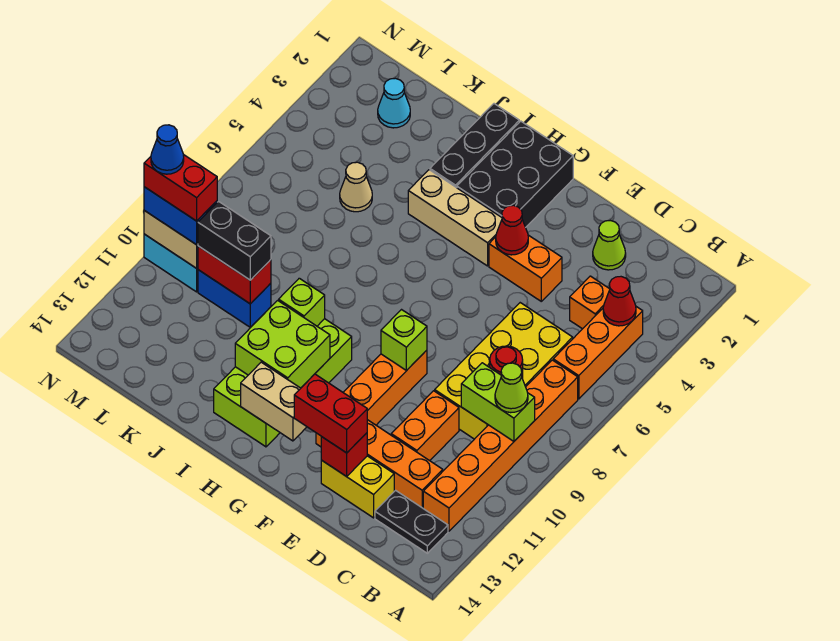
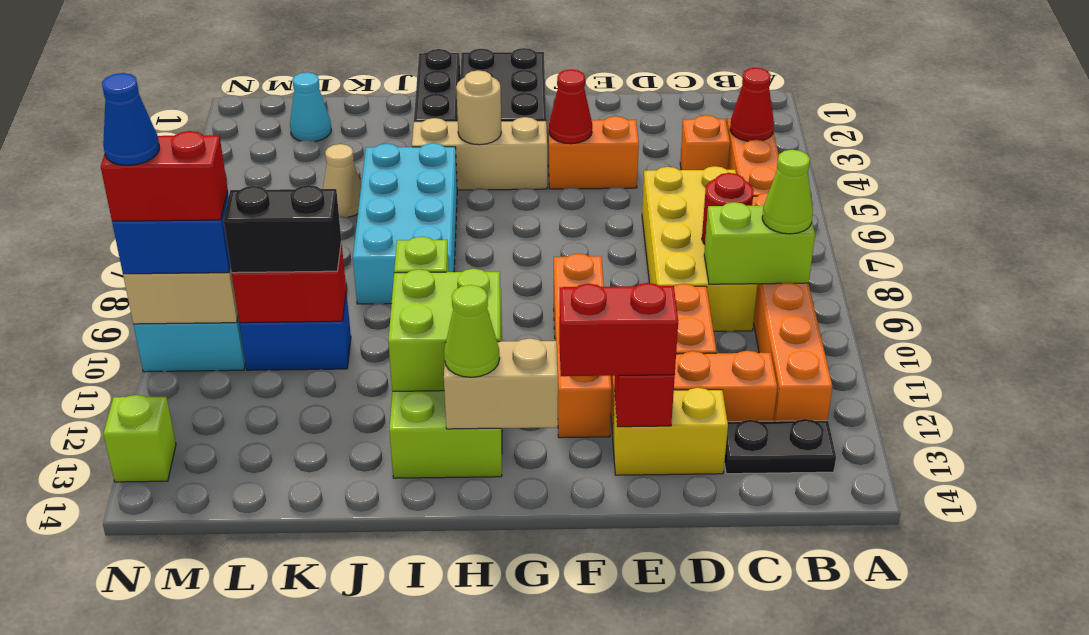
lime 1x1 cone [593,221,626,270] -> lime 1x1 cone moved to [444,285,500,377]
lime 1x1 brick [381,310,427,371] -> lime 1x1 brick moved to [103,395,176,482]
none -> tan 1x1 round brick [456,70,501,145]
none -> cyan 2x4 brick [353,143,457,304]

